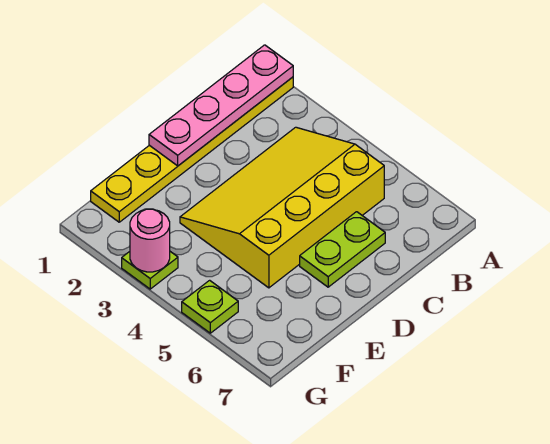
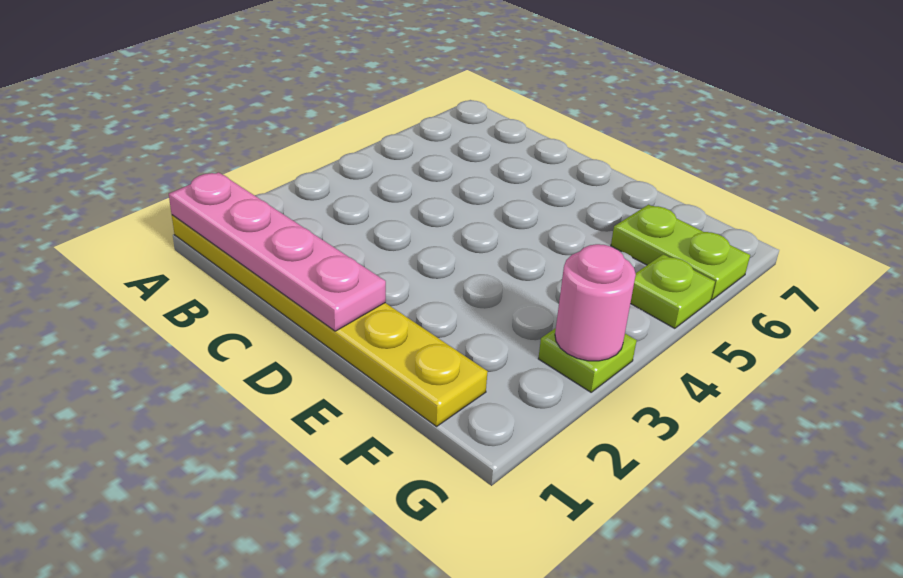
yellow 3x4 slope [180,127,384,288] -> none
lime 1x2 plate [300,212,385,287] -> lime 1x2 plate moved to [611,205,750,300]

